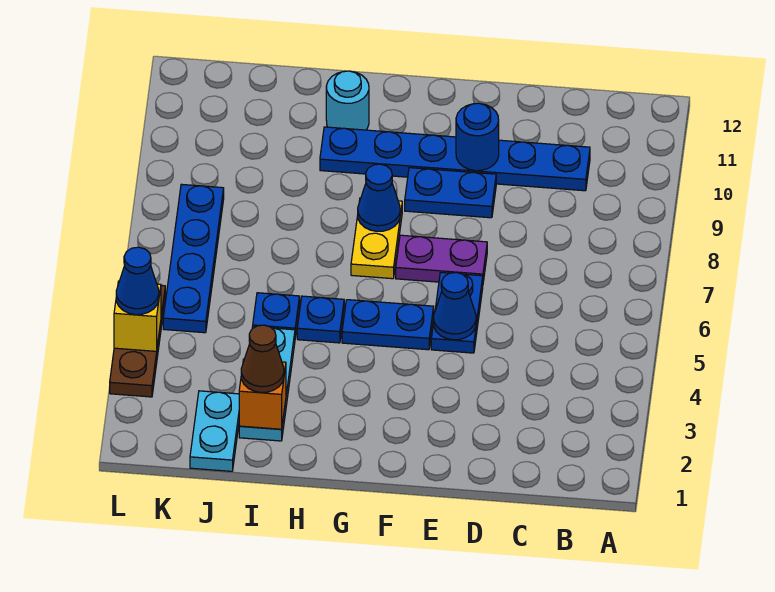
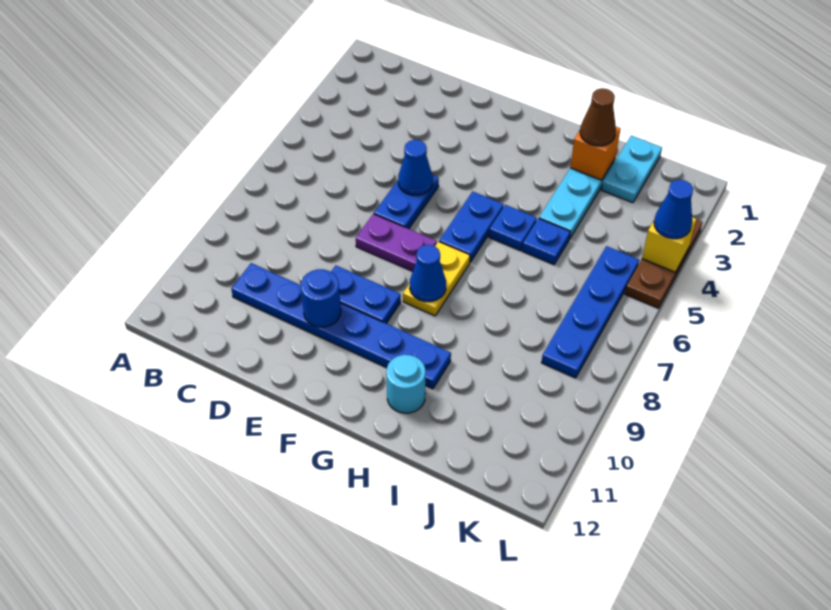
blue 1x2 plate [342,300,434,350] -> blue 1x2 plate turned to [439,191,504,262]

